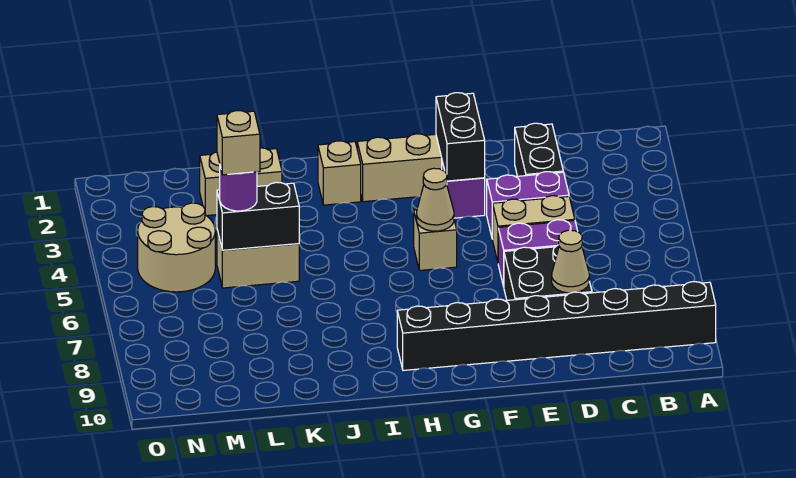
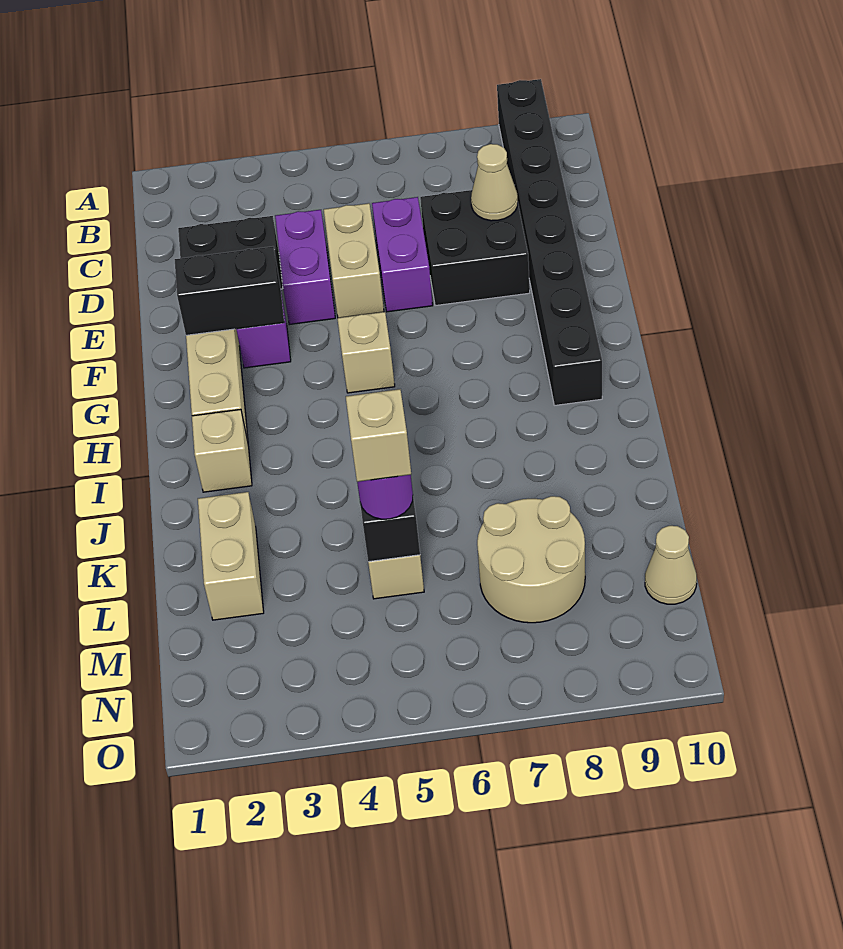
tan 1x1 cone [417,168,454,231] -> tan 1x1 cone moved to [645,526,697,604]
tan 2x2 round brick [138,203,215,292] -> tan 2x2 round brick moved to [477,496,585,623]

